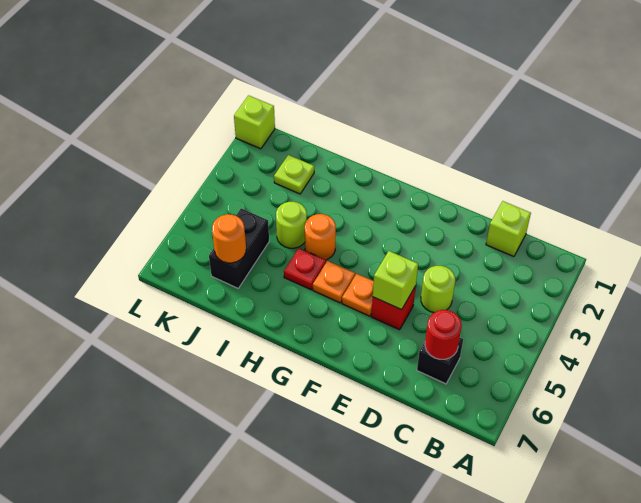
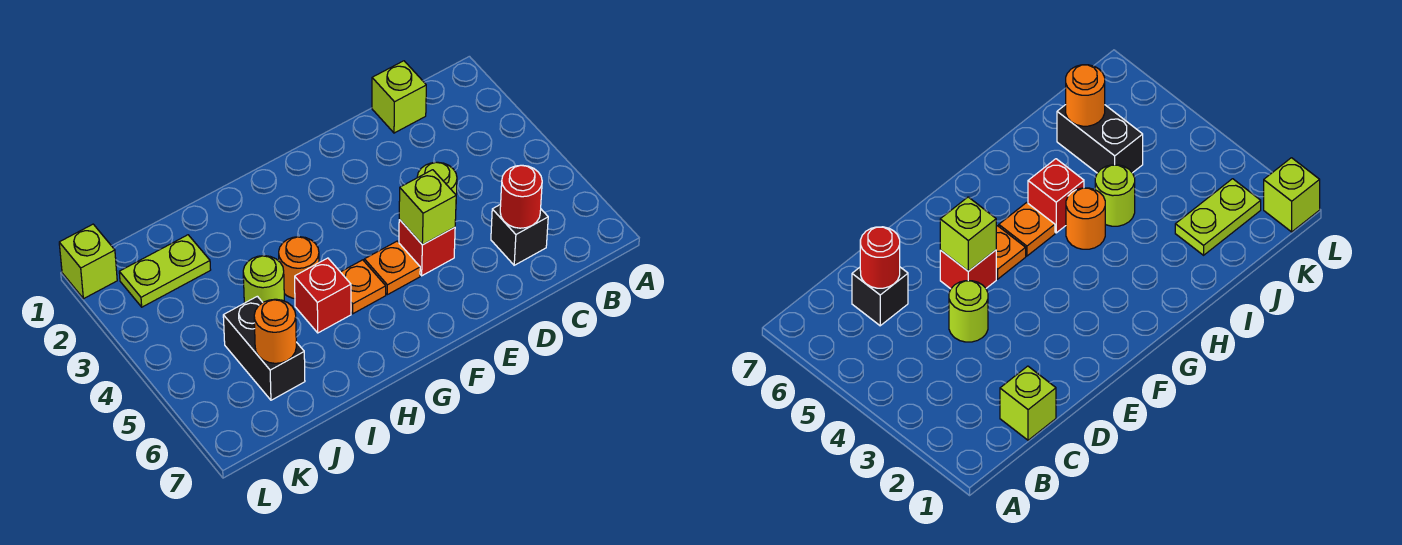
red 1x1 plate [284,248,326,290] -> red 1x1 brick [295,258,351,333]
lime 1x1 plate [274,155,314,194] -> lime 1x2 plate [119,235,211,307]

